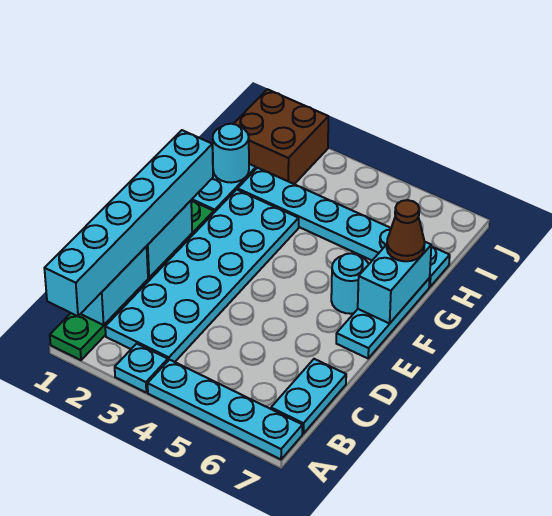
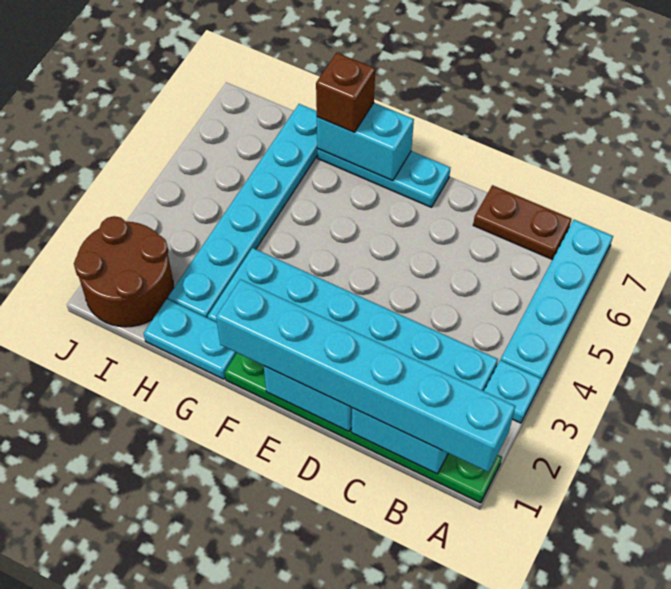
cyan 1x2 plate [271,359,346,434] -> brown 1x2 plate [473,185,571,260]
cyan 1x1 round brick [331,253,369,314] -> none
brown 1x1 cone [387,200,425,261] -> brown 1x1 brick [316,53,375,132]
cyan 1x1 round brick [213,124,249,183] -> none
brown 2x2 brick [234,89,328,184] -> brown 2x2 round brick [74,216,174,327]

